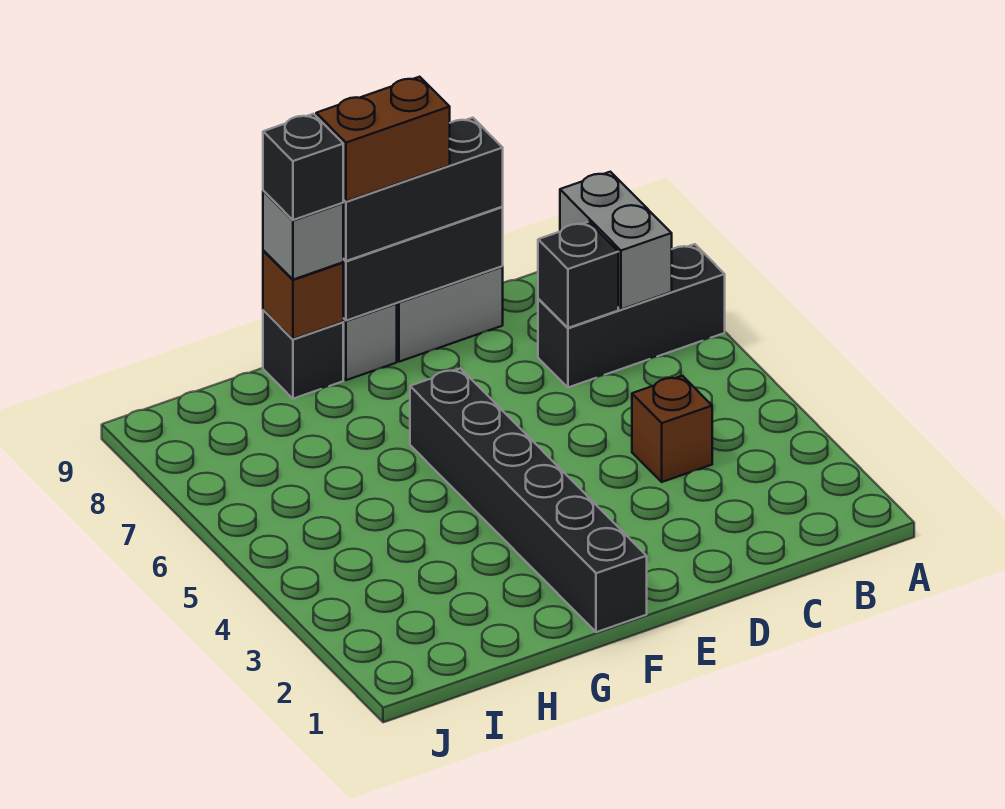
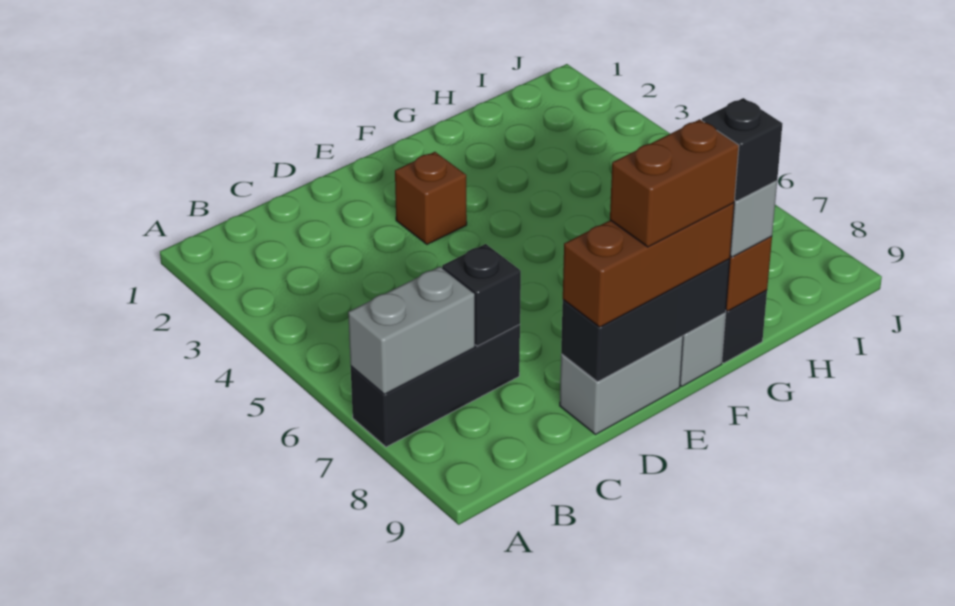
grey 1x2 brick [560,172,672,309] -> grey 1x2 brick turned to [348,267,475,394]
brown 1x1 brick [632,376,712,482] -> brown 1x1 brick moved to [395,152,467,244]
black 1x3 brick [343,118,503,261] -> brown 1x3 brick [563,203,734,327]
black 1x6 brick [410,368,647,632] -> none

